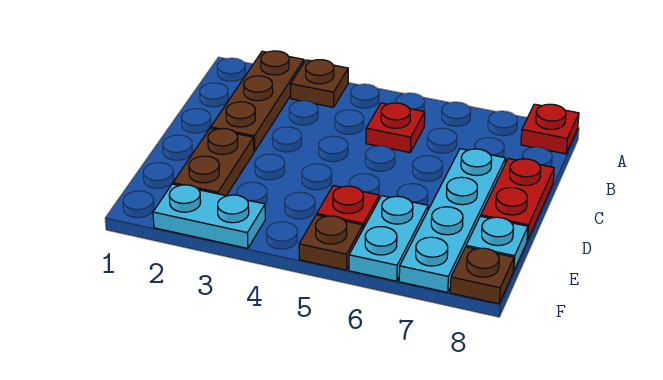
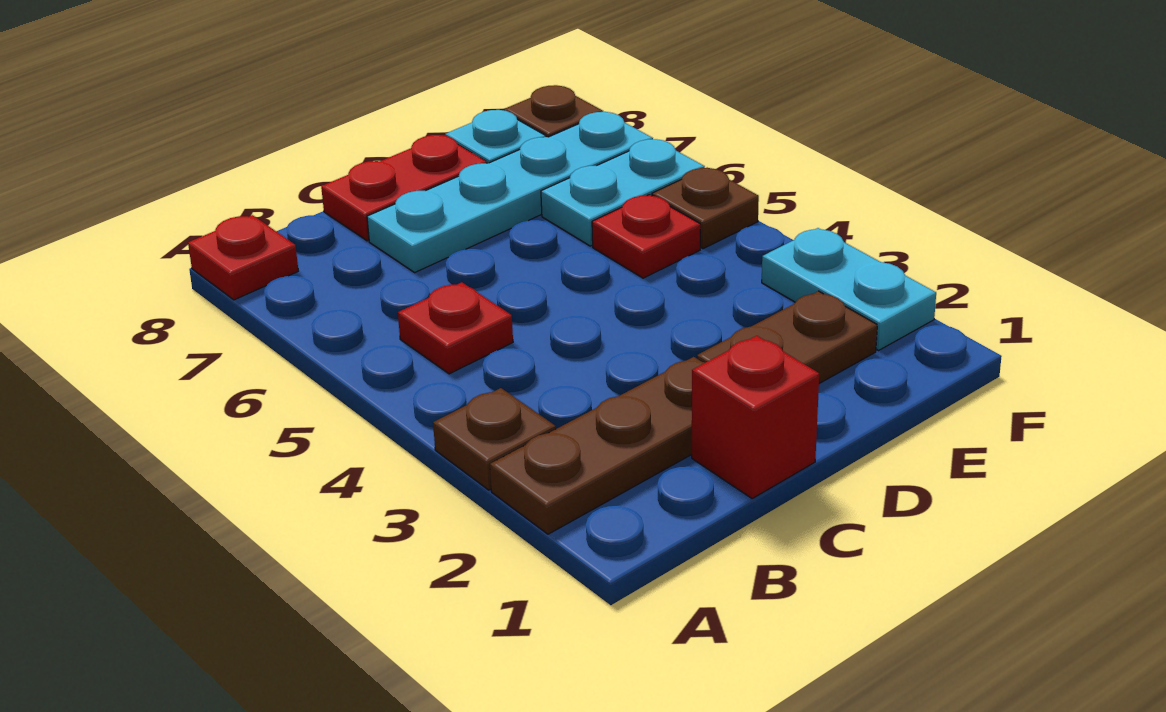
none -> red 1x1 brick [692,336,819,499]

